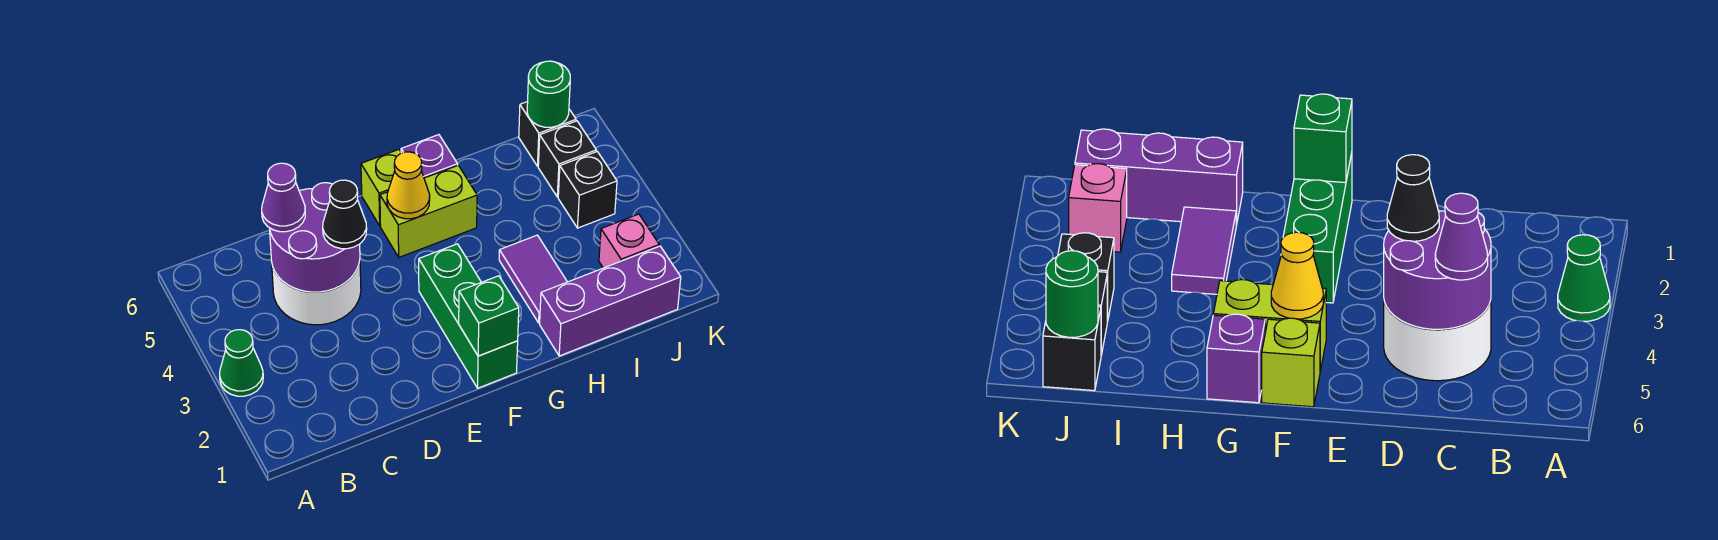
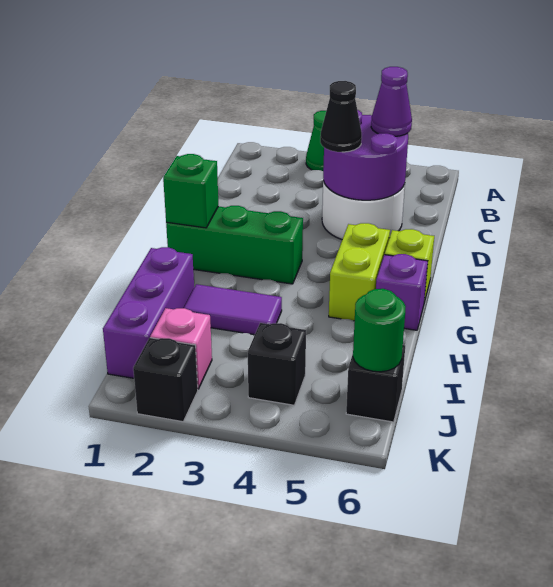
yellow 1x1 cone [387,152,430,219] -> none
black 1x1 brick [538,121,596,197] -> black 1x1 brick moved to [133,338,198,422]

